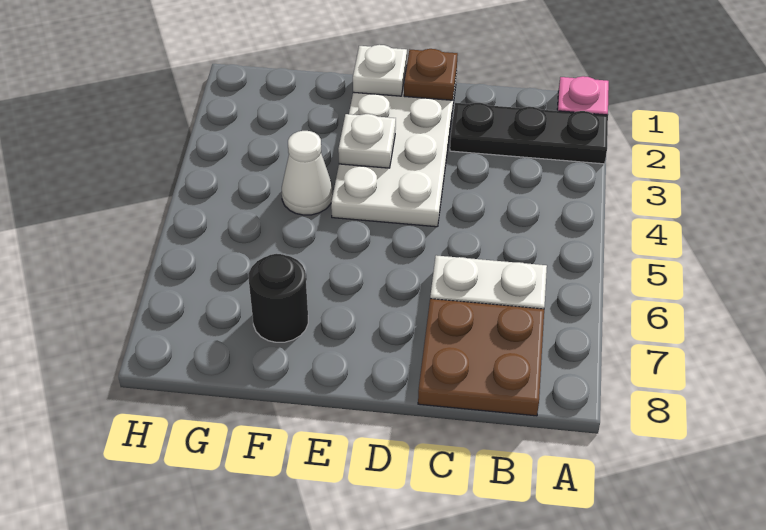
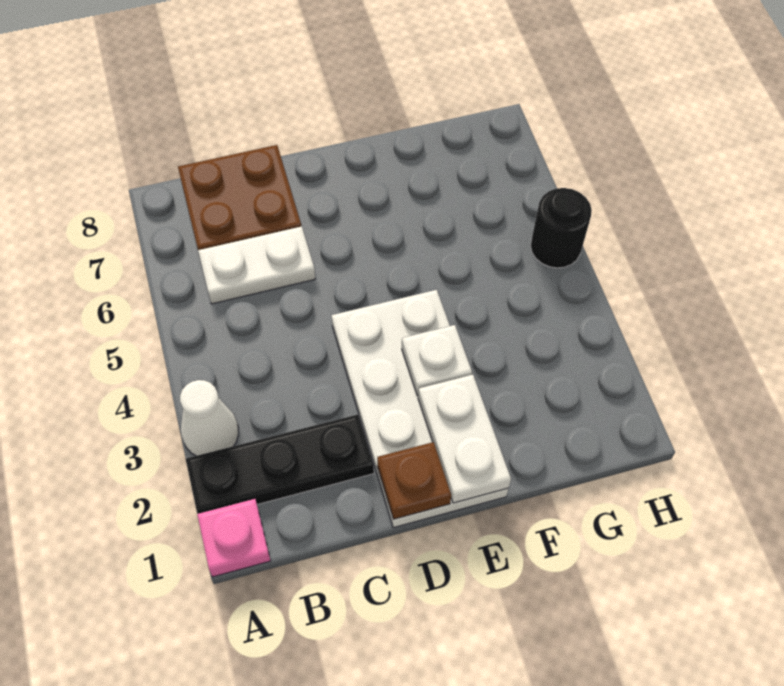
white 1x1 plate [353,45,407,96] -> white 1x2 plate [418,375,511,503]
white 1x1 cone [282,131,333,215] -> white 1x1 cone moved to [180,380,239,456]
black 1x1 round brick [249,254,308,342] -> black 1x1 round brick moved to [531,188,592,268]

